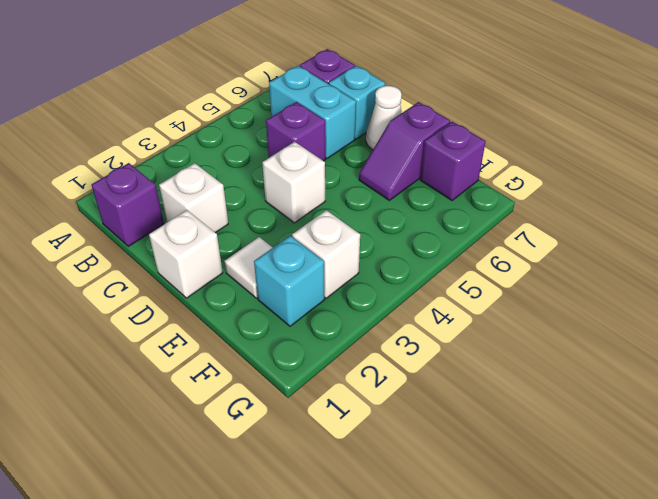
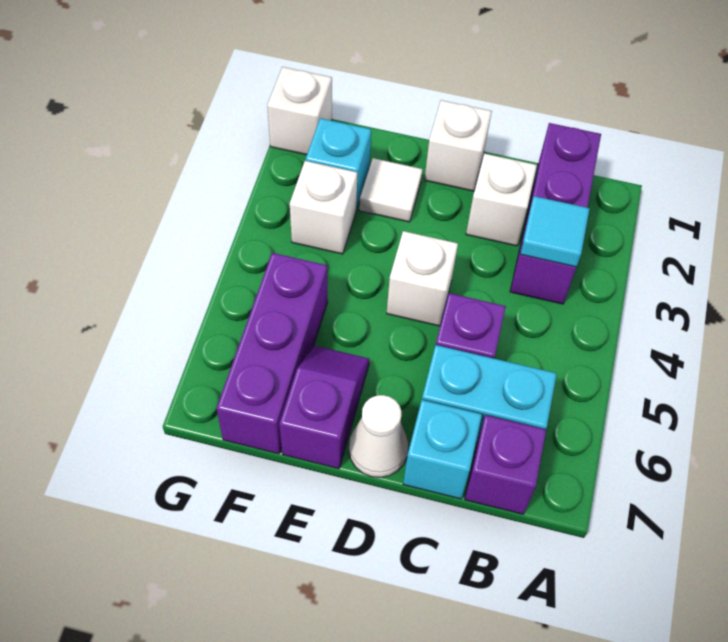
purple 1x1 brick [91,163,164,246] -> purple 1x3 brick [510,123,601,304]
none -> cyan 1x1 tile [520,196,590,267]
purple 1x1 brick [420,122,486,200] -> purple 1x3 brick [216,253,328,454]
none -> white 1x1 brick [267,67,332,155]

